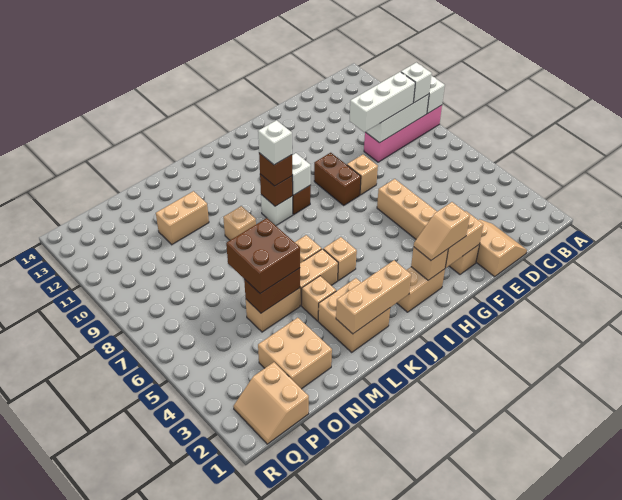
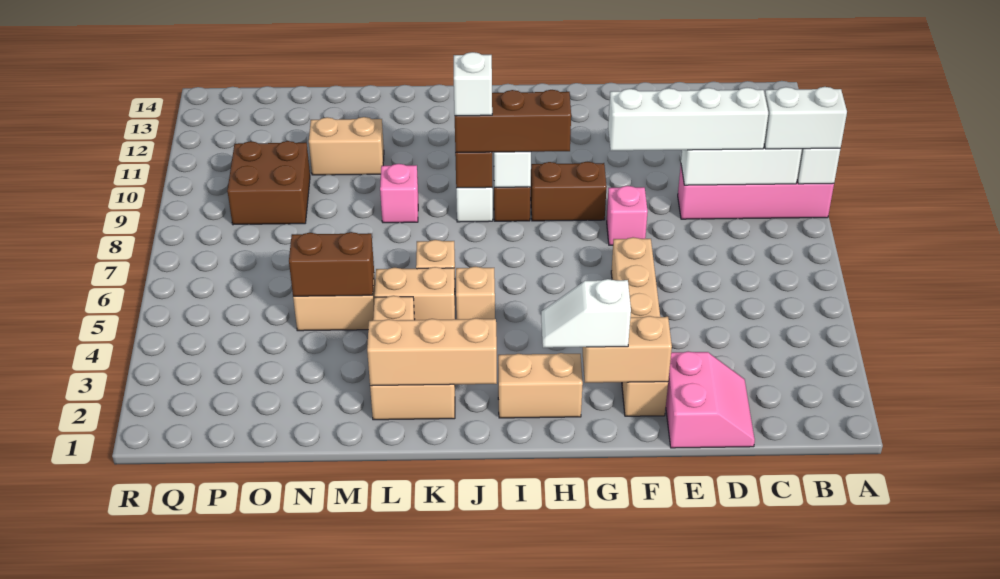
white 1x1 brick [401,63,432,103] -> white 1x2 brick [764,87,847,149]
white 1x3 brick [349,72,415,132] -> white 1x4 brick [608,88,768,151]
tan 2x2 slope [476,219,527,277] -> pink 2x2 slope [666,351,755,448]
tan 1x1 brick [347,154,378,195] -> pink 1x1 brick [607,186,648,245]
tan 1x2 slope [414,202,470,260] -> white 1x2 slope [541,279,631,348]
brown 1x2 brick [314,153,361,205] -> brown 1x2 brick turned to [531,161,607,221]
tan 1x1 brick [411,247,448,280] -> none
brown 1x1 brick [259,153,292,186] -> brown 1x3 brick [455,90,571,153]
tan 1x1 brick [223,206,256,240] -> pink 1x1 brick [380,164,418,223]
brown 2x2 brick [226,218,300,294] -> brown 2x2 brick moved to [227,141,310,225]
tan 2x2 brick [258,318,332,389] -> none
tan 2x2 slope [233,362,309,444] -> none

